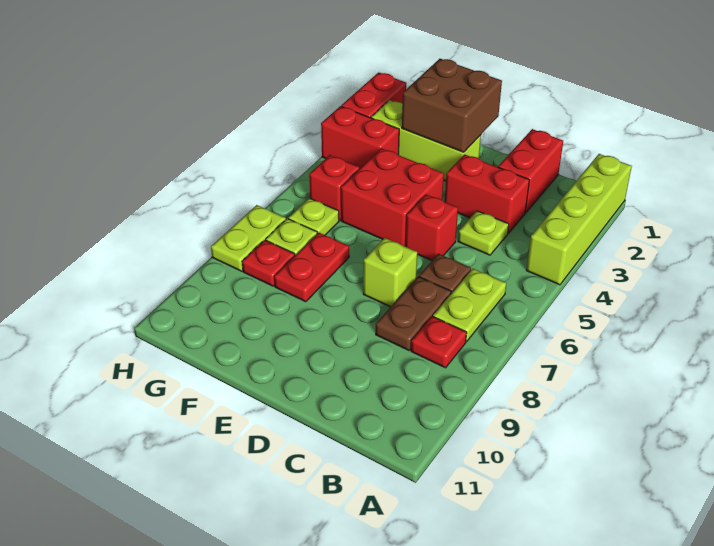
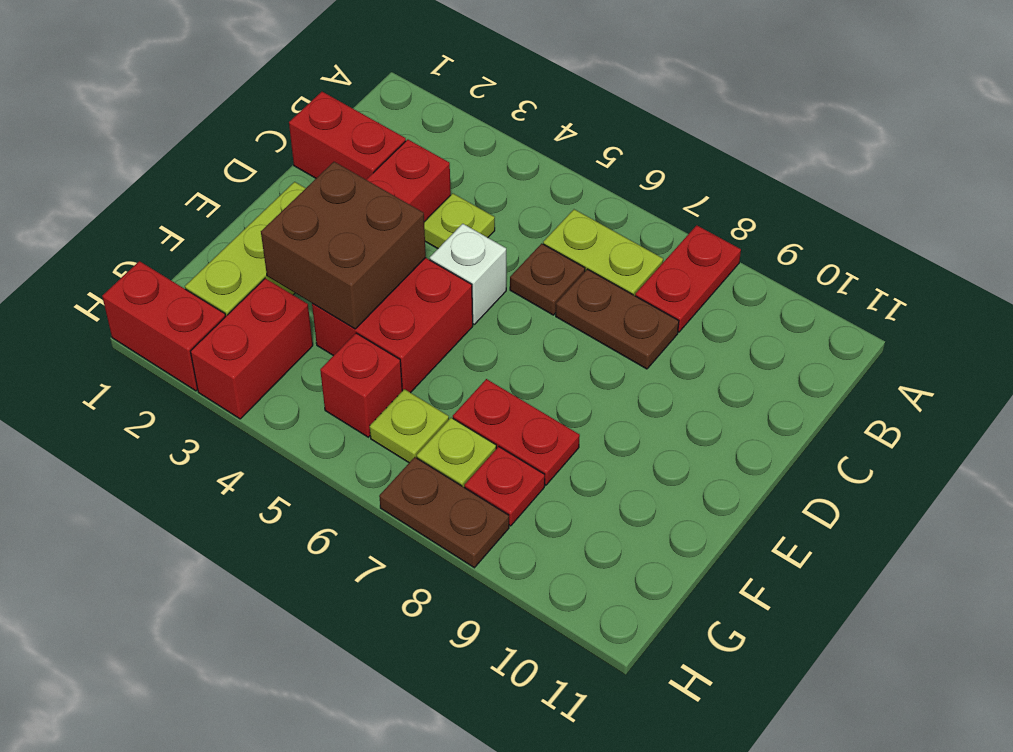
lime 1x4 brick [526,154,632,285] -> none
red 1x1 plate [411,316,467,368] -> red 1x2 plate [635,225,741,332]
red 1x1 brick [405,195,458,261] -> white 1x1 brick [430,224,506,324]
lime 1x1 brick [363,238,417,307] -> none
brown 2x2 brick [402,59,502,152] -> brown 2x2 brick moved to [261,162,426,329]
lime 1x2 plate [211,205,286,271] -> brown 1x2 plate [379,457,509,568]

